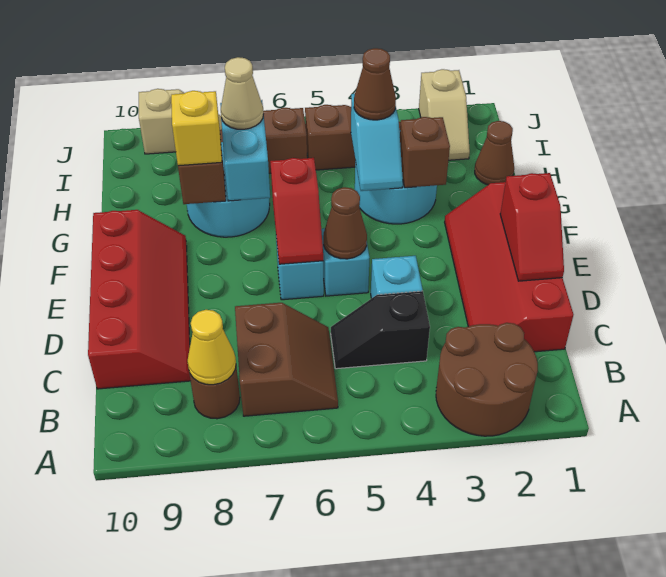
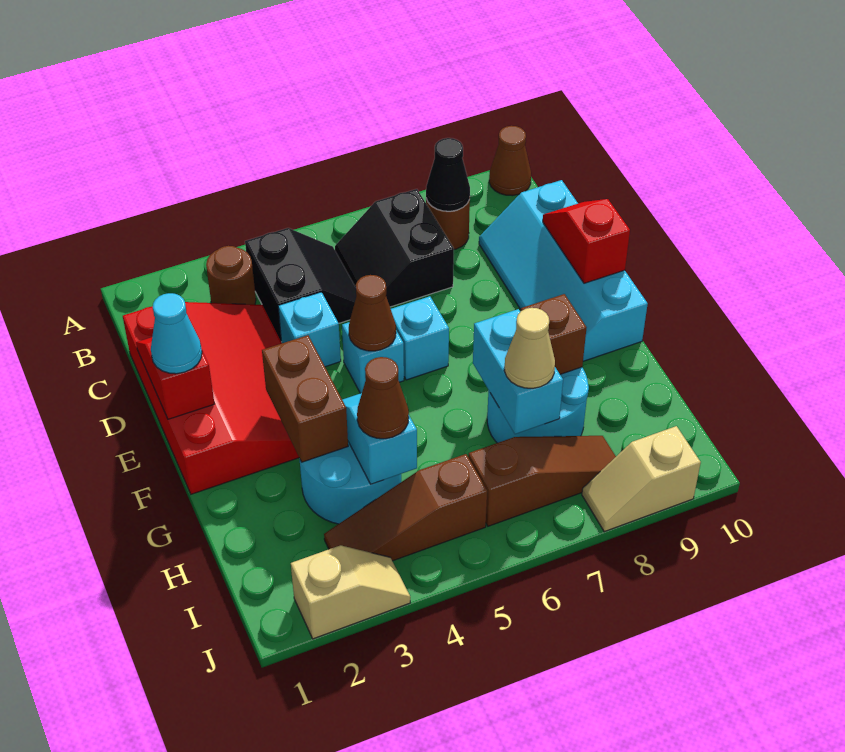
brown 2x2 round brick [436,323,538,436] -> brown 1x1 round brick [206,246,256,304]
brown 2x2 slope [235,303,338,416] -> black 2x2 slope [335,189,454,307]
yellow 1x1 cone [187,310,236,385] -> black 1x1 cone [426,138,470,211]
red 2x4 slope [445,182,573,352] -> red 3x4 slope [123,302,299,494]
black 1x2 slope [331,291,430,369] -> black 2x2 slope [245,228,356,342]
red 2x4 slope [88,210,190,389] -> cyan 2x4 slope [479,180,648,361]
none -> cyan 1x1 cone [151,293,202,374]
red 1x2 slope [270,158,323,264] -> red 1x2 slope moved to [543,199,630,283]
brown 1x1 brick [400,117,450,188] -> brown 1x2 brick [262,335,348,462]
yellow 1x1 brick [171,91,222,166] -> none
brown 1x1 cone [475,121,514,185] -> brown 1x1 cone moved to [489,126,531,196]
tan 1x2 slope [419,69,470,160] -> tan 1x2 slope turned to [291,545,410,639]

